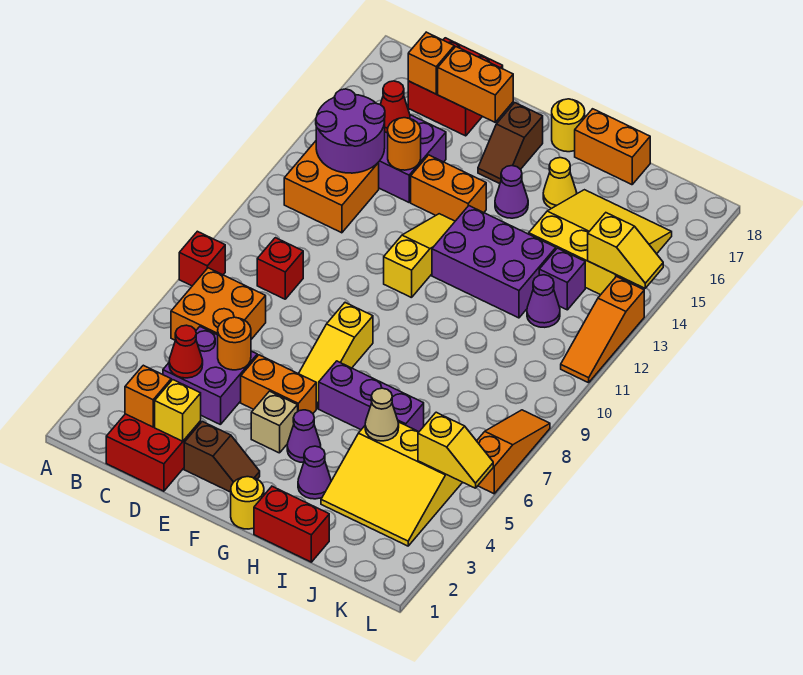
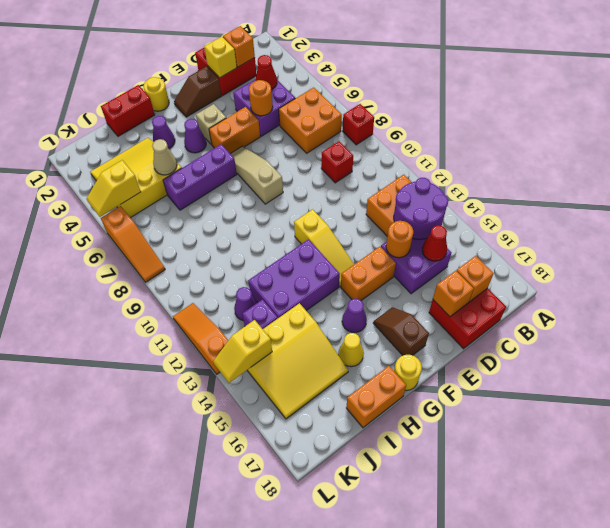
orange 1x2 brick [438,47,513,122] -> orange 1x1 brick [433,271,474,317]
yellow 1x3 slope [299,303,373,408] -> tan 1x3 slope [230,146,283,204]

